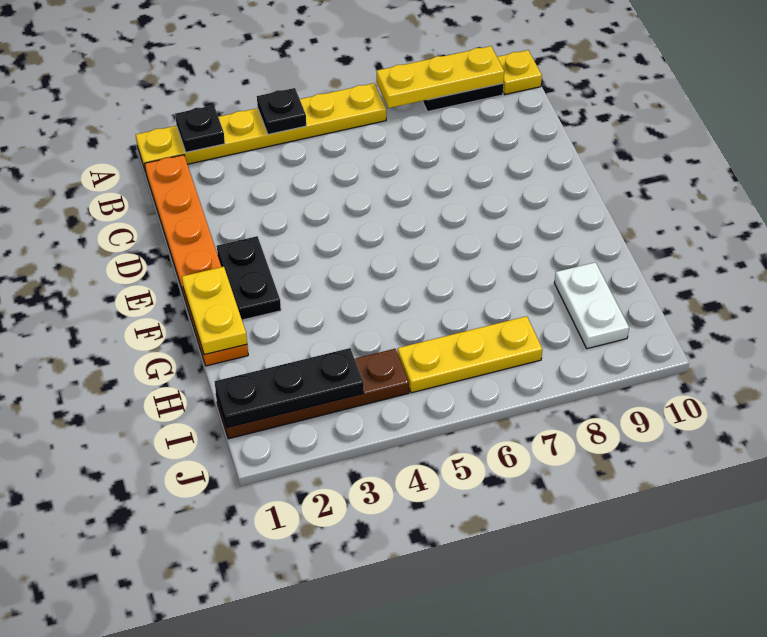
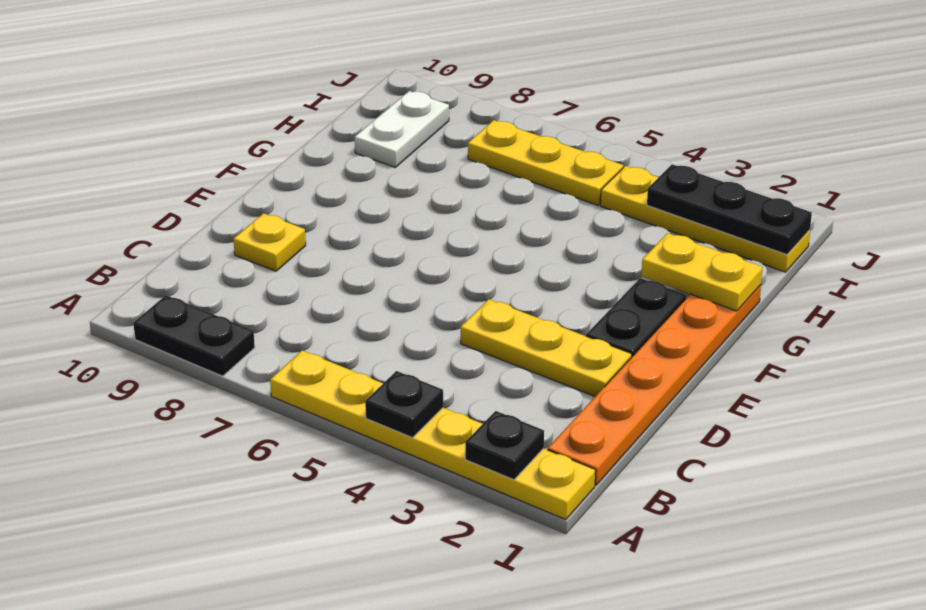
yellow 1x3 plate [377,46,504,108] -> yellow 1x3 plate moved to [460,299,632,396]
yellow 1x1 plate [497,50,542,94] -> yellow 1x1 plate moved to [234,213,306,271]
yellow 1x2 plate [182,267,247,355] -> yellow 1x2 plate turned to [641,233,763,311]
brown 1x4 plate [216,349,409,439] -> yellow 1x4 plate [600,166,810,272]

